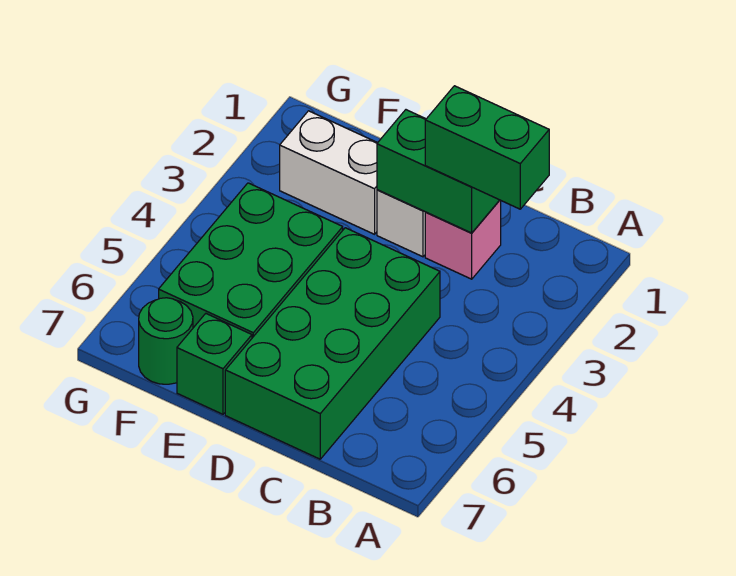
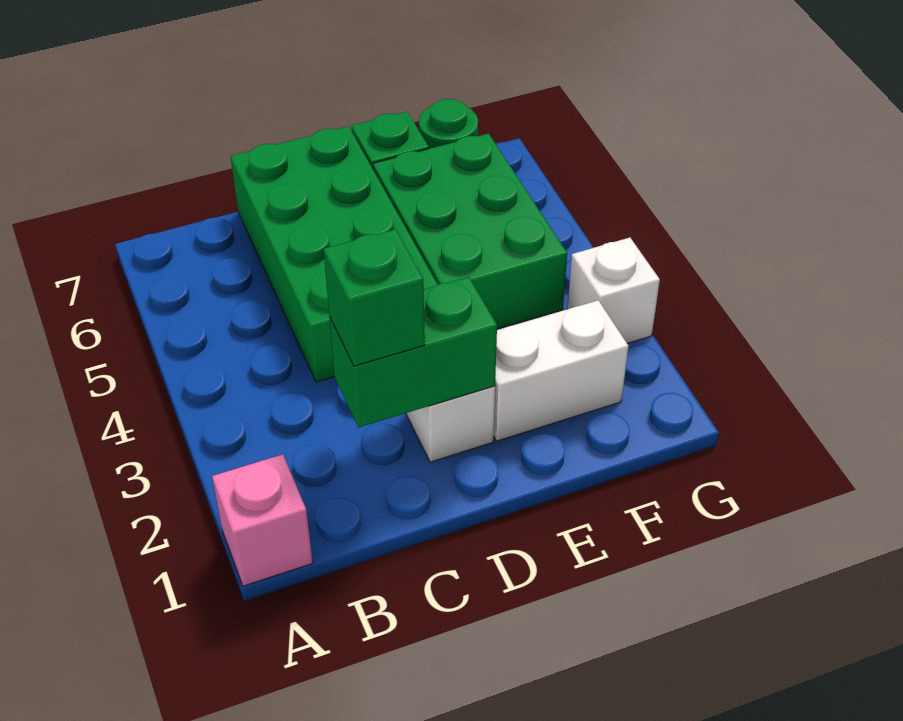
green 1x2 brick [425,86,549,209] -> green 1x1 brick [324,229,425,366]
pink 1x1 brick [425,200,501,279] -> pink 1x1 brick moved to [212,454,313,586]
none -> white 1x1 brick [567,238,660,343]

